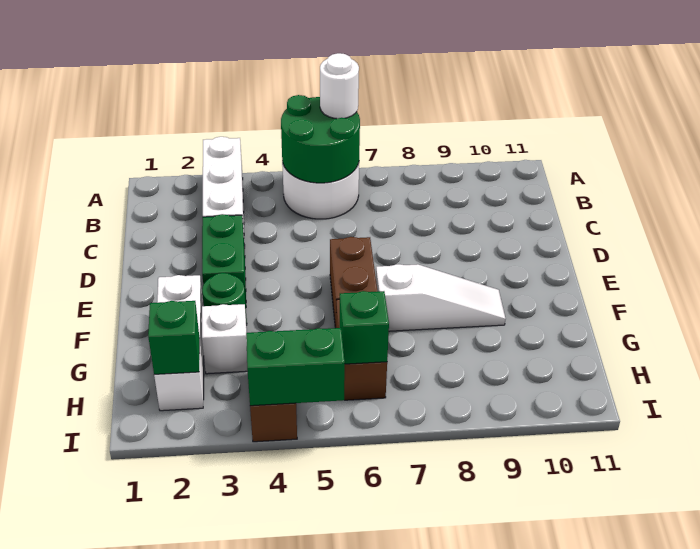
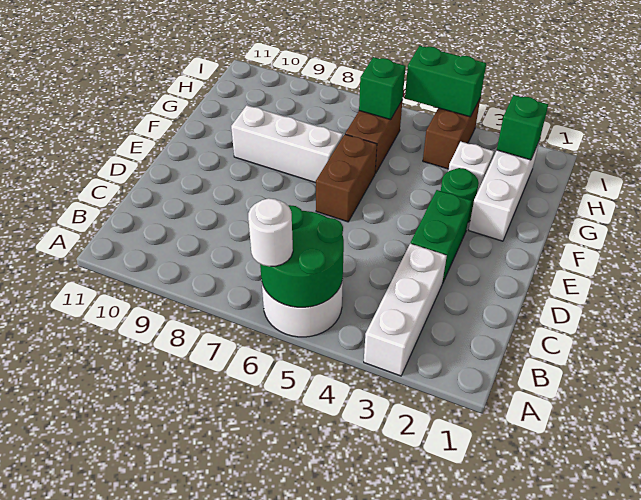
white 1x3 slope [376,264,505,331] -> white 1x3 brick [231,105,343,183]

